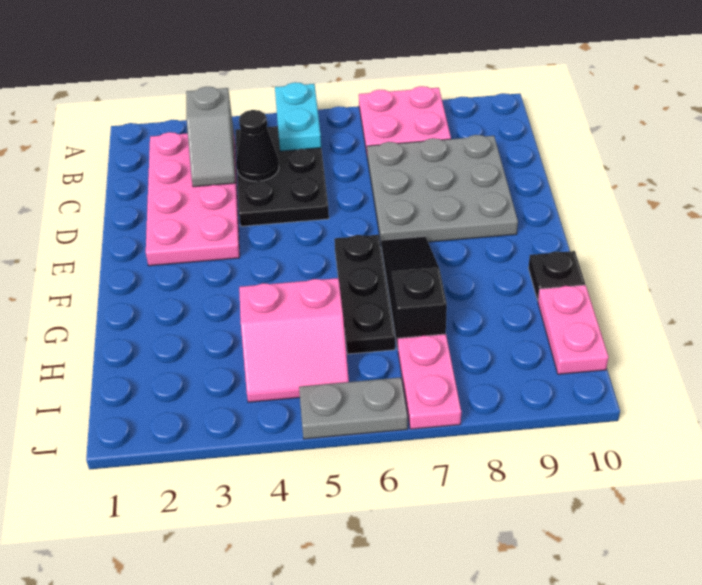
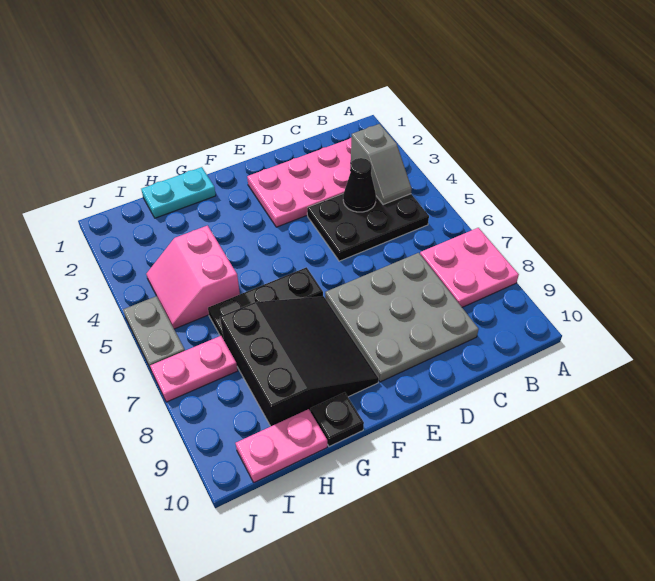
cyan 1x2 plate [275,82,321,151] -> cyan 1x2 plate moved to [141,167,216,218]
grey 1x2 slope [186,87,235,187] -> grey 1x2 slope turned to [351,124,412,204]
black 1x3 slope [381,236,447,349] -> black 3x3 slope [220,296,379,426]

